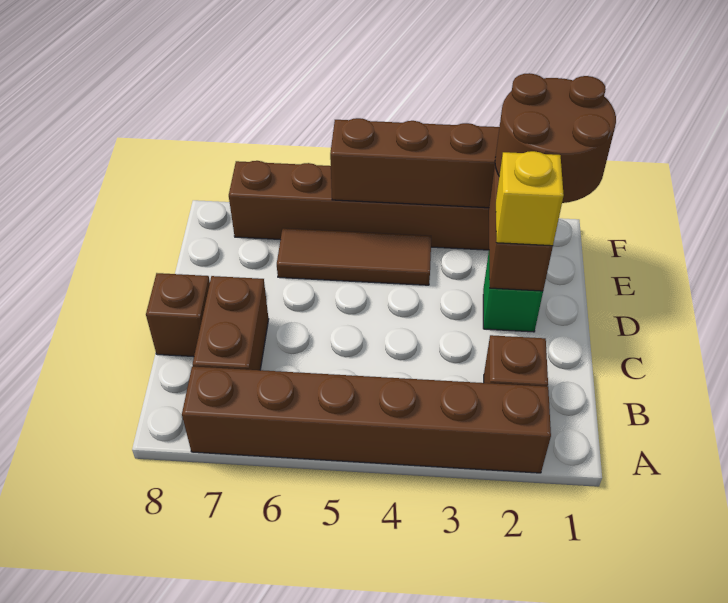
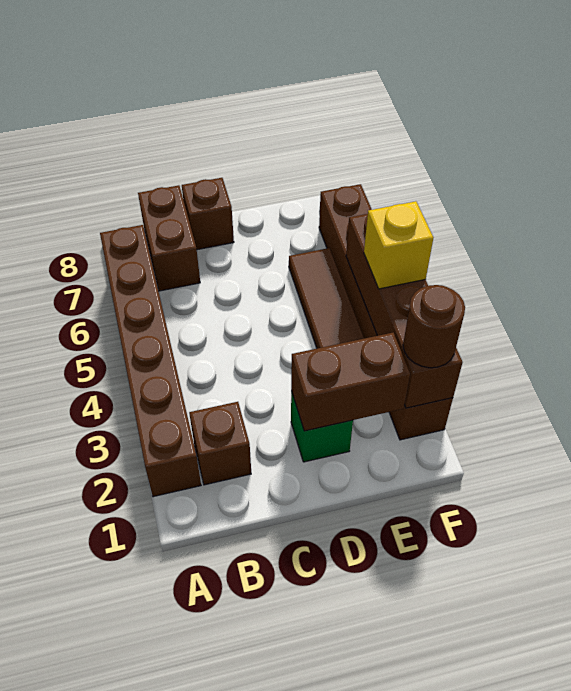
brown 1x2 brick [193,276,269,370] -> brown 1x2 brick turned to [138,185,200,291]
yellow 1x1 brick [496,151,564,246] -> yellow 1x1 brick moved to [364,201,433,289]
brown 2x2 round brick [495,73,616,203] -> brown 1x1 round brick [403,285,465,368]

